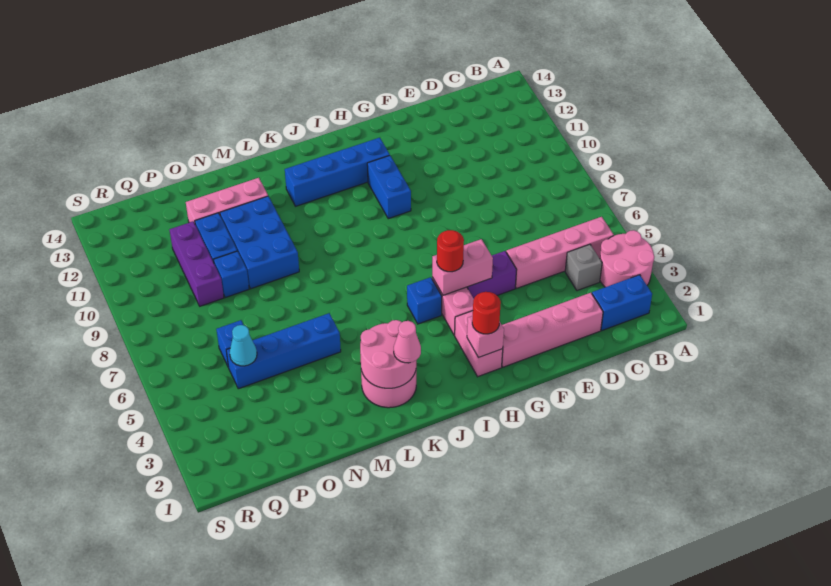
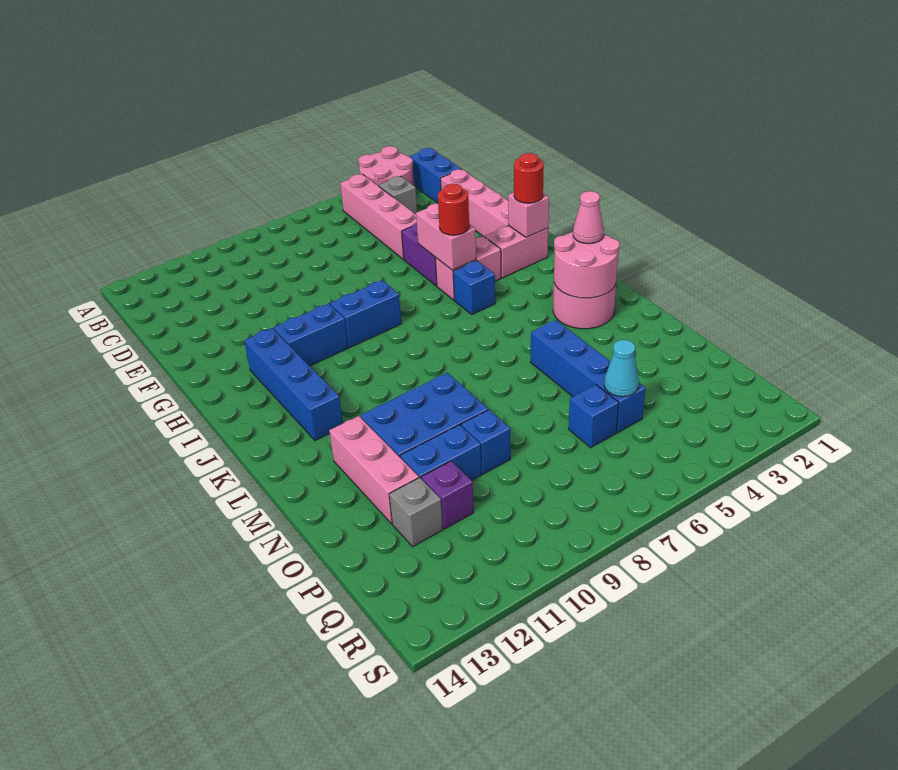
none -> blue 1x2 brick [330,280,401,347]
purple 1x3 brick [169,221,224,306] -> purple 1x1 brick [421,461,474,529]
none -> grey 1x1 brick [389,478,443,547]

